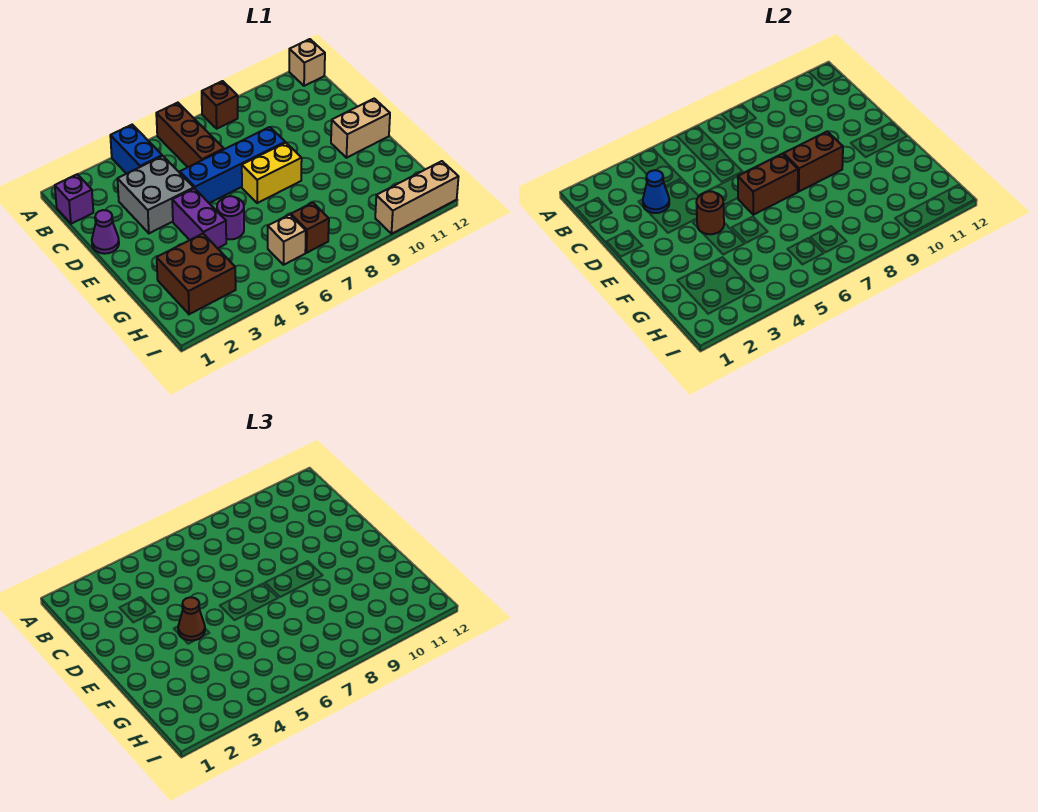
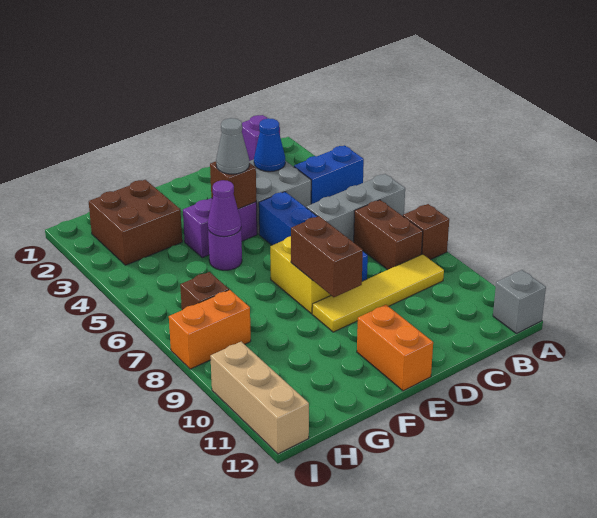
brown 1x3 brick [156,103,224,167] -> grey 1x3 brick [306,174,405,242]
tan 1x1 brick [289,39,325,86] -> grey 1x1 brick [493,270,546,334]
none -> yellow 1x4 tile [312,254,444,332]
purple 1x1 cone [92,210,119,254] -> purple 1x1 cone moved to [208,180,241,237]
brown 1x1 round brick [696,191,724,234] -> brown 1x1 brick [210,162,256,209]
brown 1x1 cone [178,597,205,640] -> grey 1x1 cone [216,118,249,174]
brown 1x2 brick [738,154,798,215] -> brown 1x2 brick moved to [354,200,423,270]
tan 1x2 brick [331,99,390,158] -> orange 1x2 brick [357,305,433,391]
tan 1x1 brick [268,215,306,265] -> none
none -> orange 1x2 brick [169,290,251,369]

